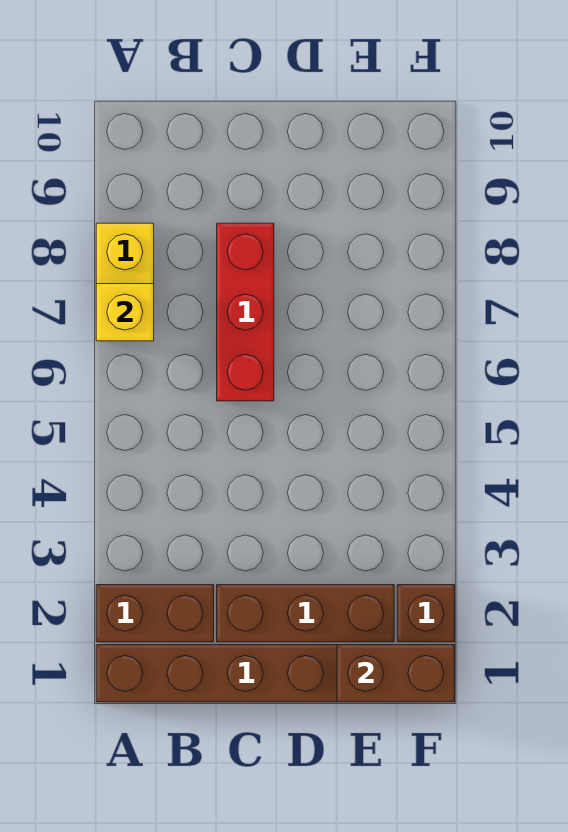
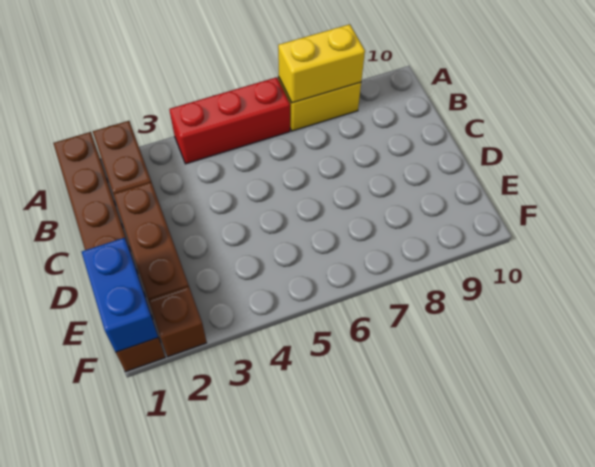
yellow 1x1 brick [96,284,154,341] -> yellow 1x2 brick [278,24,365,103]
red 1x3 brick [217,223,274,401] -> red 1x3 brick moved to [169,77,290,164]
brown 1x2 brick [337,645,455,702] -> blue 1x2 brick [82,238,158,352]

